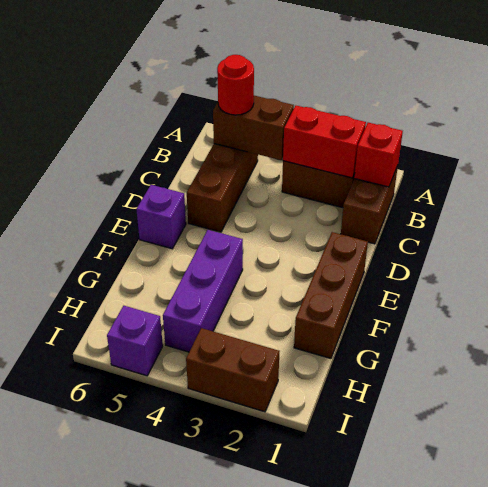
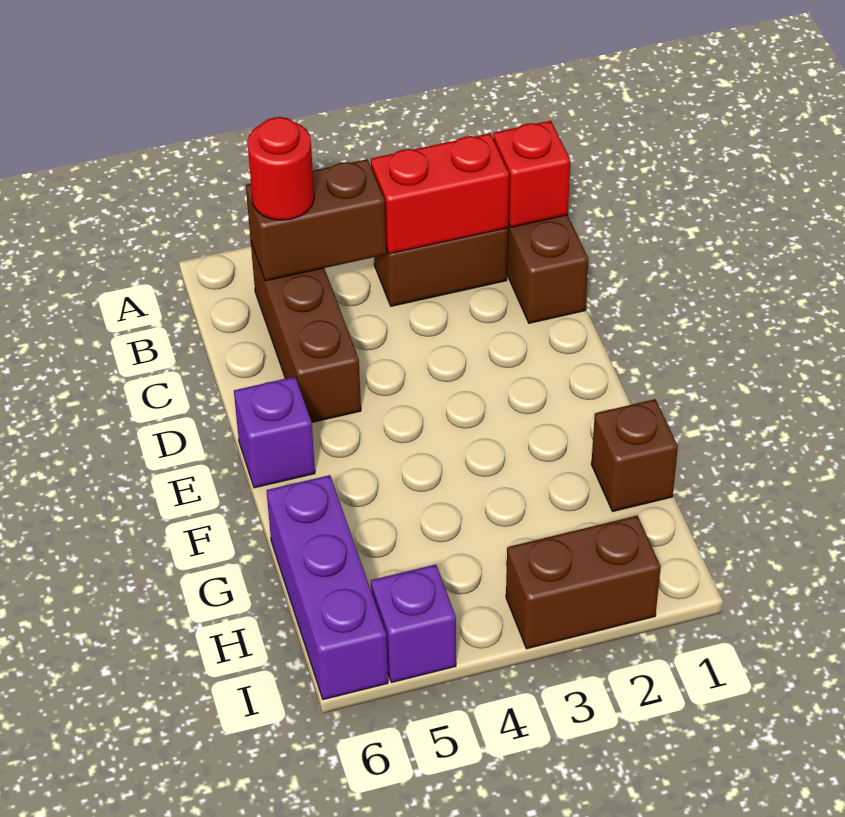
brown 1x3 brick [294,232,368,358] -> brown 1x1 brick [591,399,678,512]
purple 1x3 brick [163,230,243,352] -> purple 1x3 brick moved to [267,475,388,700]

